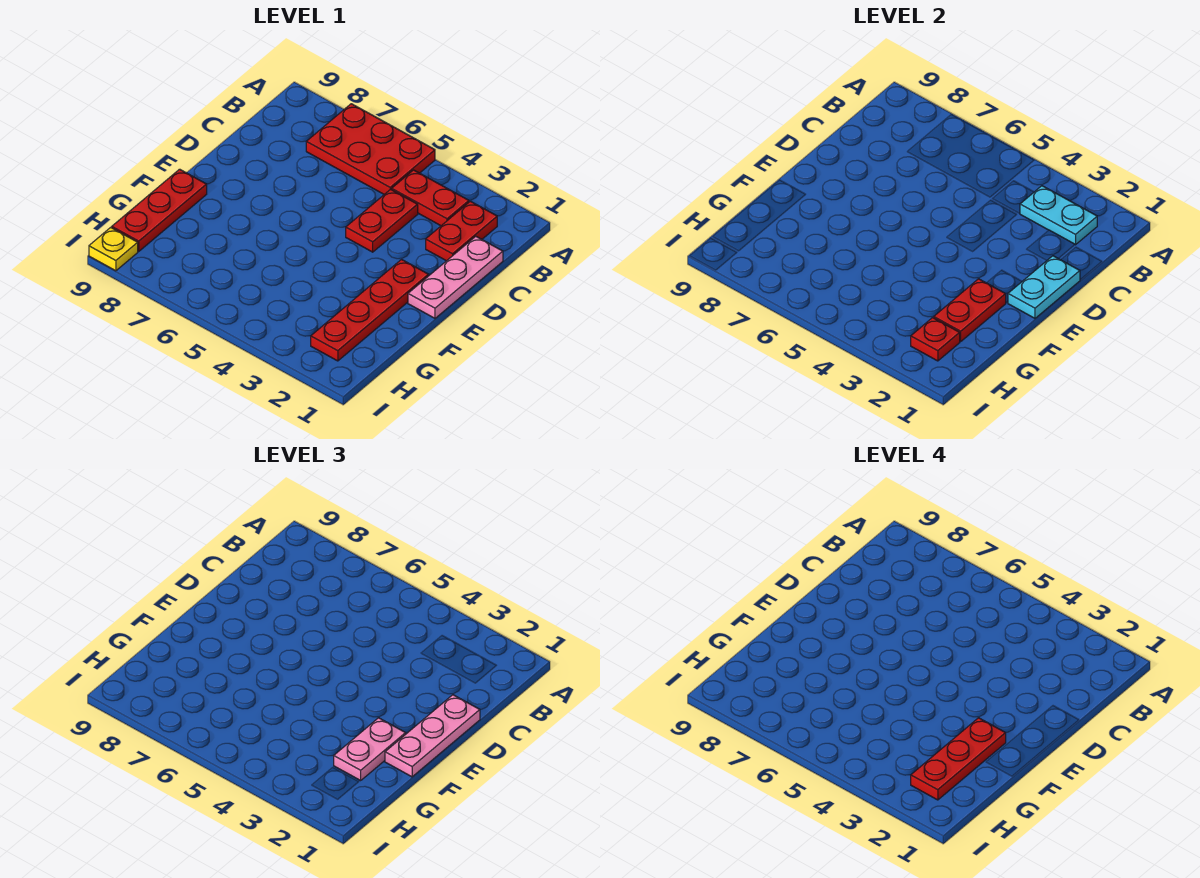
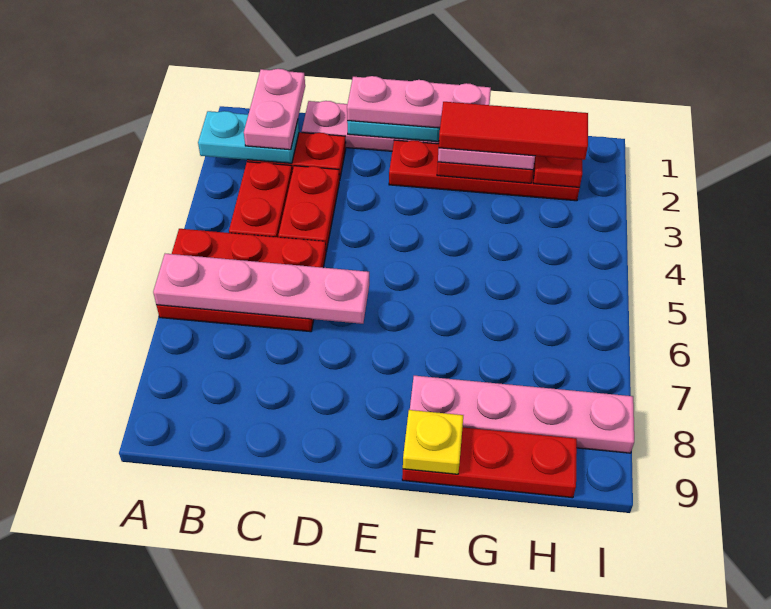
red 2x3 plate [306,104,435,194] -> red 2x3 plate turned to [157,229,326,332]
none -> pink 1x4 plate [153,254,369,324]
none -> pink 1x2 plate [244,69,305,150]
cyan 1x2 plate [1020,186,1097,245] -> cyan 1x2 plate turned to [198,111,299,163]
red 1x2 plate [346,189,418,252] -> red 1x2 plate turned to [278,166,340,251]
red 1x3 plate [911,718,1006,800] -> red 1x3 tile [439,102,588,160]
none -> pink 1x4 plate [410,376,634,453]
yellow 1x1 plate [89,227,138,271] -> yellow 1x1 plate moved to [403,410,463,474]

